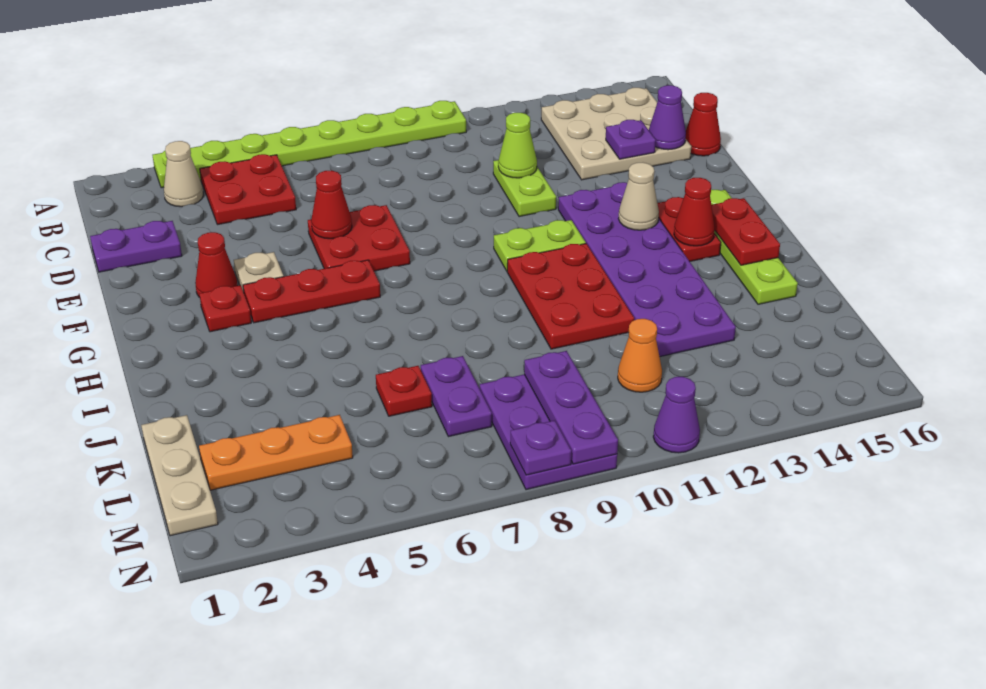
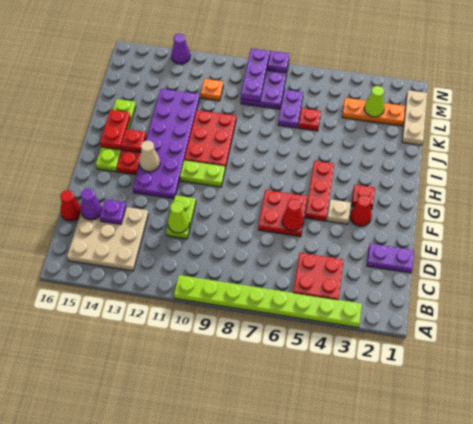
tan 1x1 cone [164,141,203,207] -> none
red 1x3 plate [243,260,380,323] -> red 1x3 plate turned to [305,161,334,221]
red 1x1 cone [674,178,715,246] -> red 1x1 plate [121,129,146,153]
none -> lime 1x1 cone [364,86,384,117]
orange 1x1 cone [618,319,662,392] -> orange 1x1 plate [201,79,223,101]
purple 1x1 cone [653,377,700,453] -> purple 1x1 cone moved to [171,34,190,64]

